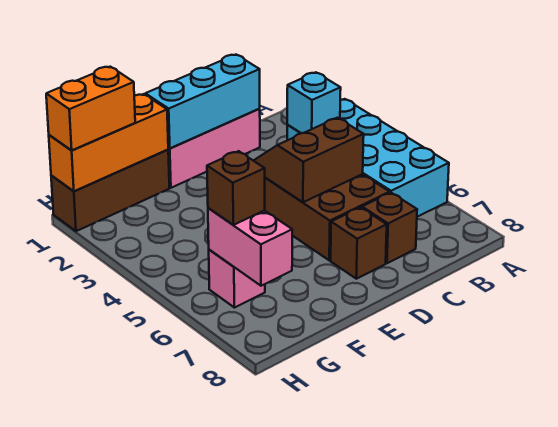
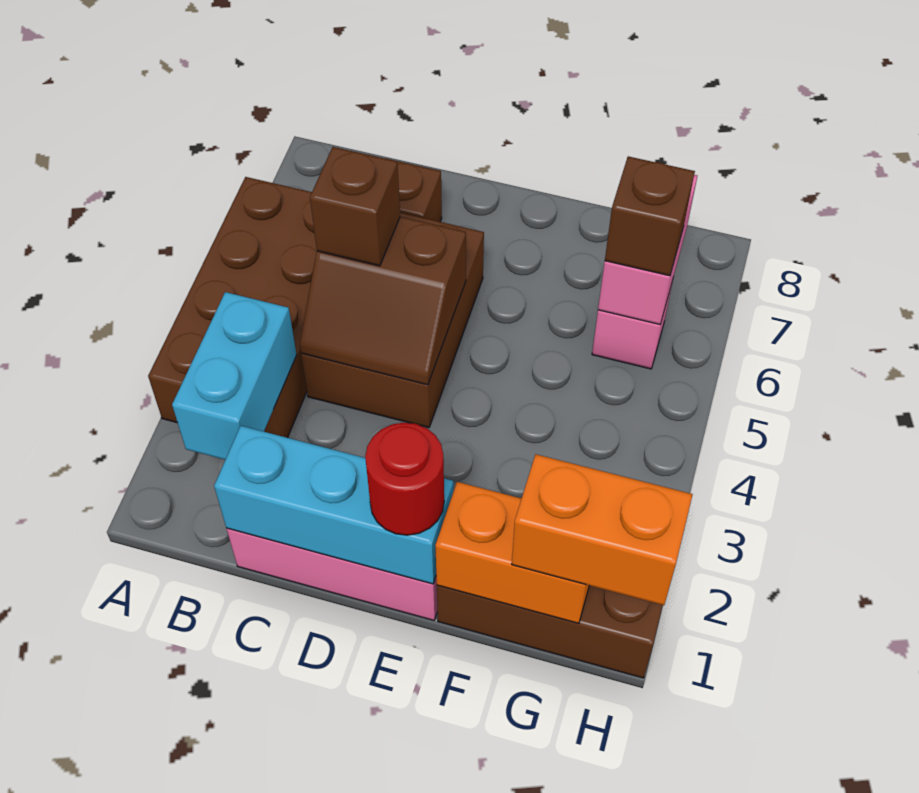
cyan 2x4 brick [287,99,449,217] -> brown 2x4 brick [148,177,317,438]
cyan 1x1 brick [287,72,341,133] -> cyan 1x2 brick [172,292,297,460]
brown 1x1 brick [331,207,387,279] -> brown 1x1 brick moved to [310,147,400,266]
none -> red 1x1 round brick [365,423,444,535]
orange 1x3 brick [49,94,168,191] -> orange 1x2 brick [435,482,589,624]

